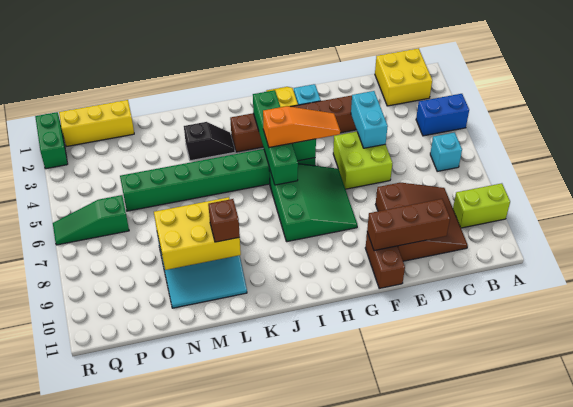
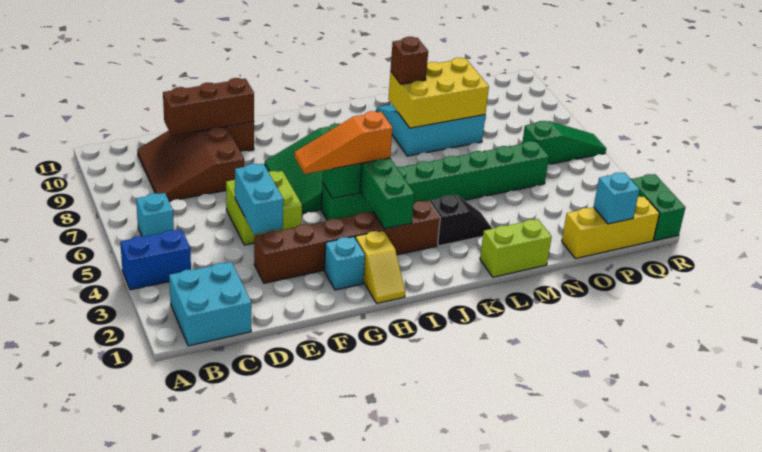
lime 1x2 brick [453,183,510,228] -> lime 1x2 brick moved to [480,219,552,277]
yellow 2x2 brick [375,48,432,106] -> cyan 2x2 brick [169,262,251,346]
black 1x2 slope [184,122,235,161] -> black 1x2 slope turned to [430,195,492,246]
none -> cyan 1x1 brick [594,173,640,224]

